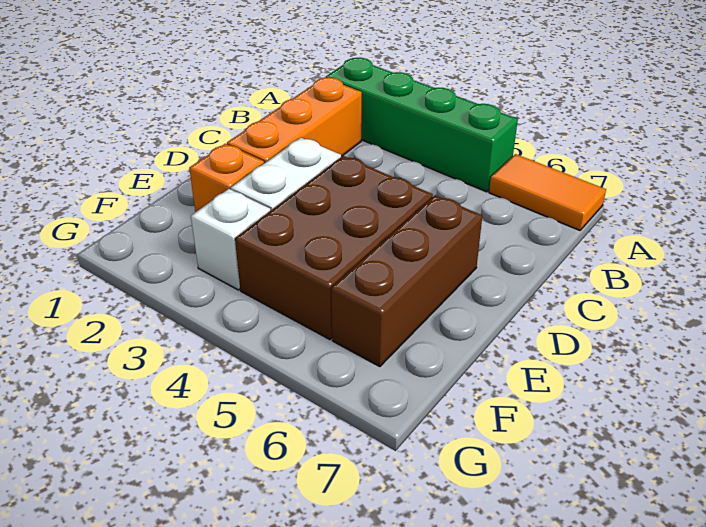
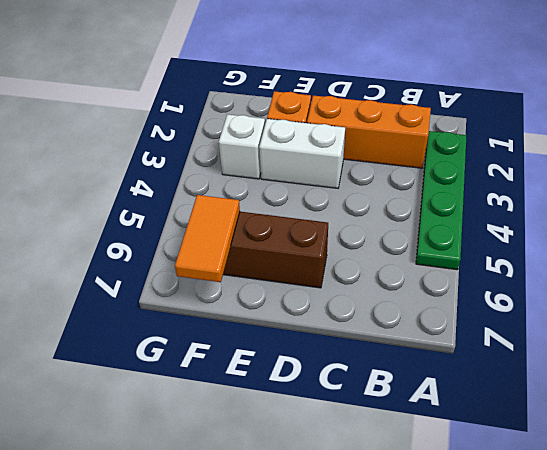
green 1x4 brick [326,58,518,192] -> green 1x4 plate [416,131,467,270]
orange 1x2 tile [489,154,606,230] -> orange 1x2 tile moved to [175,195,240,282]
brown 2x3 brick [235,156,433,340] -> none

